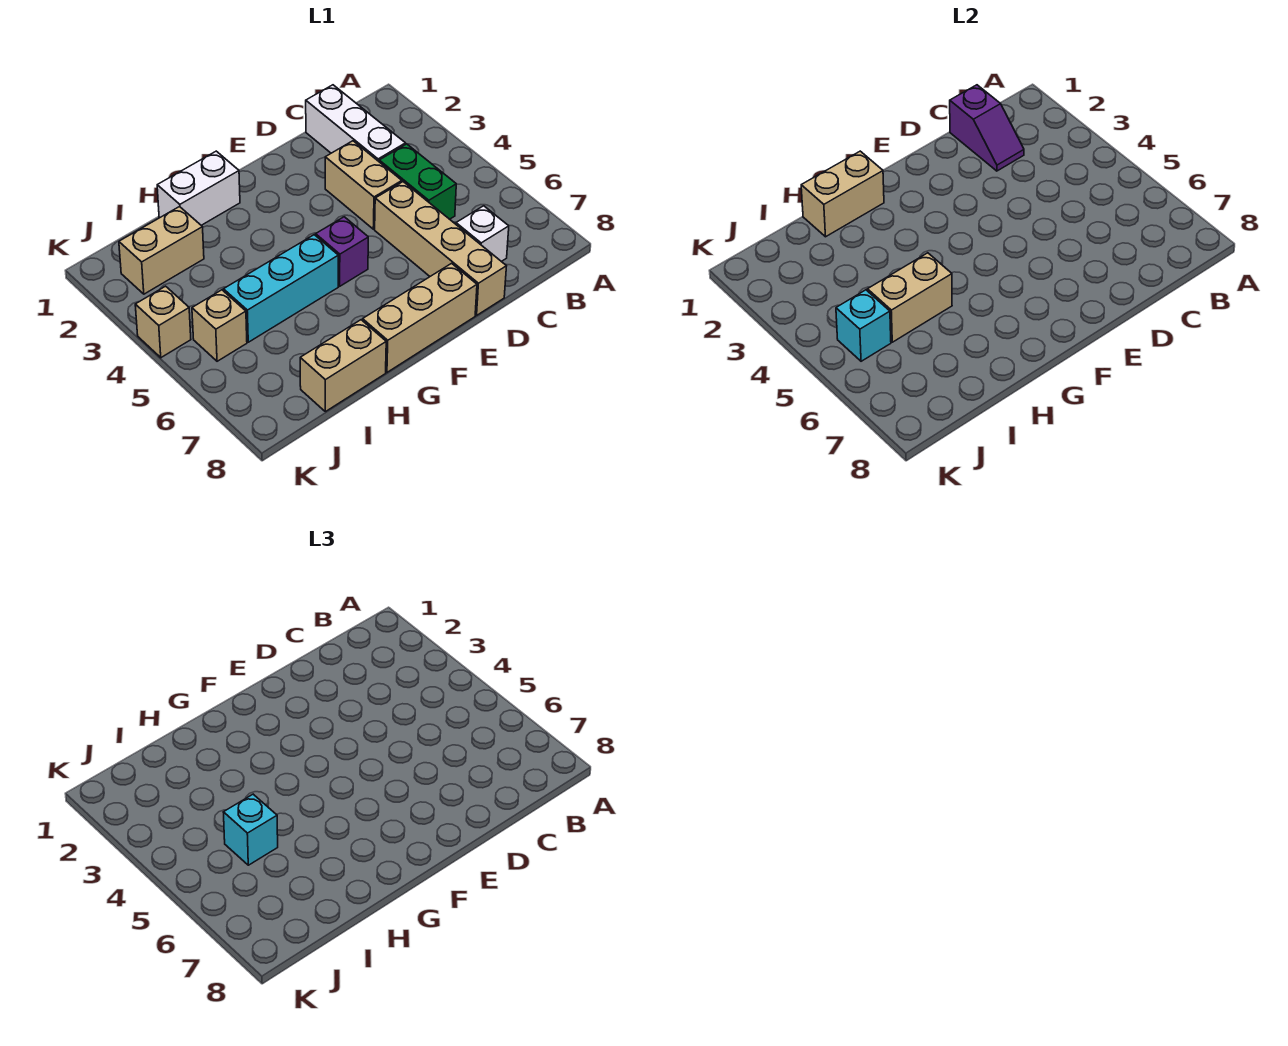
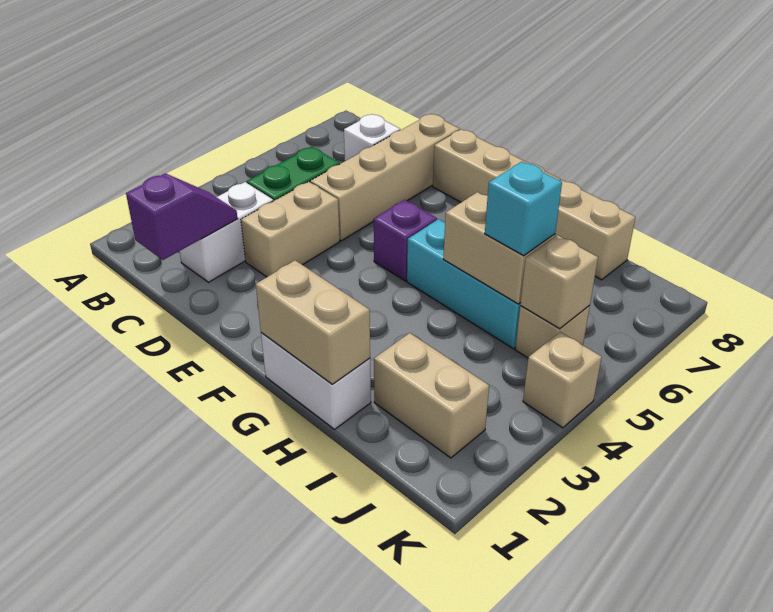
white 1x3 brick [306,85,406,161] -> white 1x2 brick [180,182,273,282]
cyan 1x1 brick [836,290,891,361] -> tan 1x1 brick [520,235,598,329]

